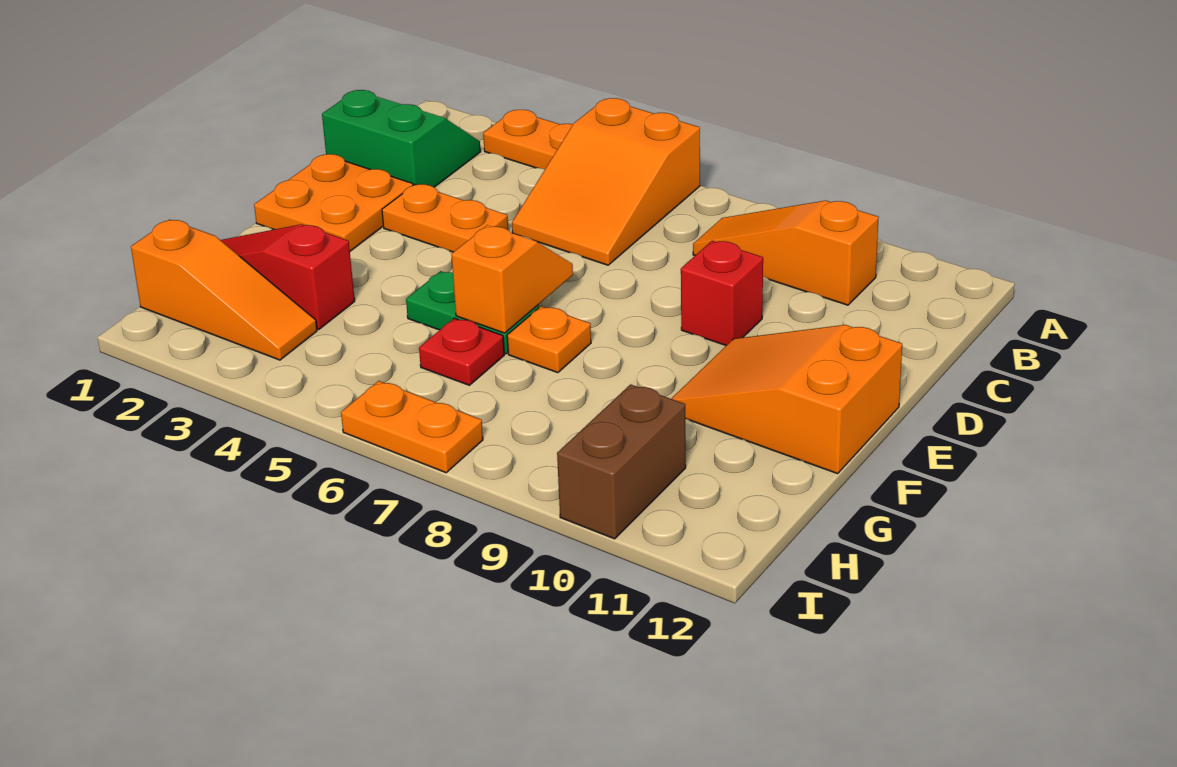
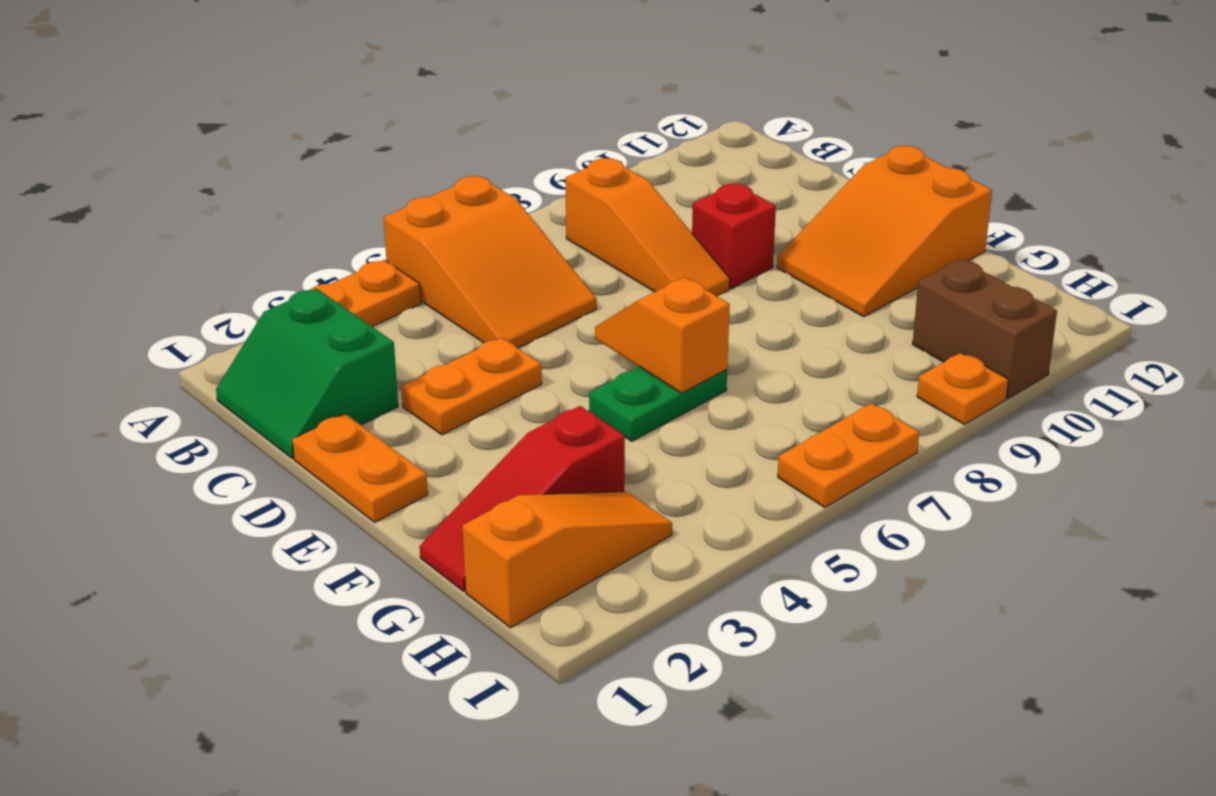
green 2x2 slope [322,90,481,187] -> green 2x2 slope turned to [216,288,398,459]
orange 1x3 slope [693,201,879,305] -> orange 1x3 slope turned to [565,158,730,296]
orange 2x2 plate [254,154,413,251] -> orange 1x2 plate [292,414,428,522]
orange 1x1 plate [507,306,591,373] -> orange 1x1 plate moved to [917,353,1009,425]
red 1x1 plate [419,318,504,385] -> none

